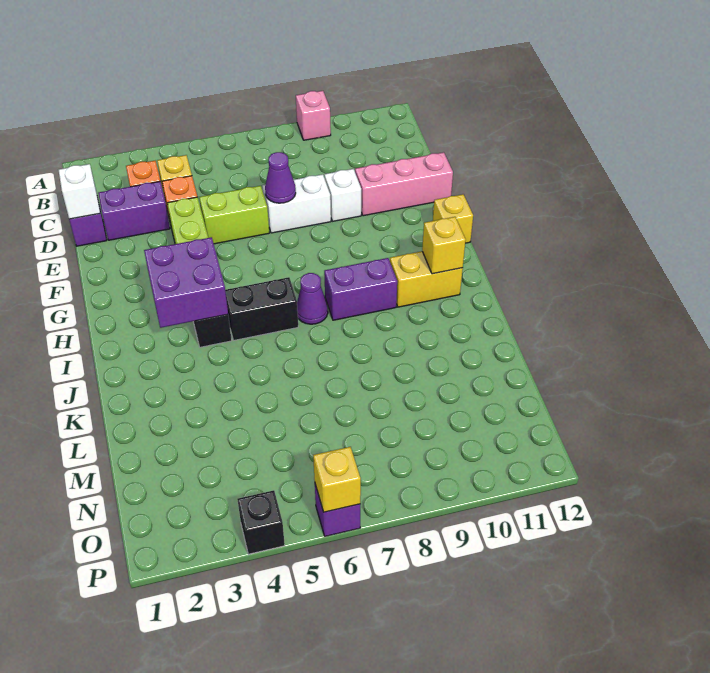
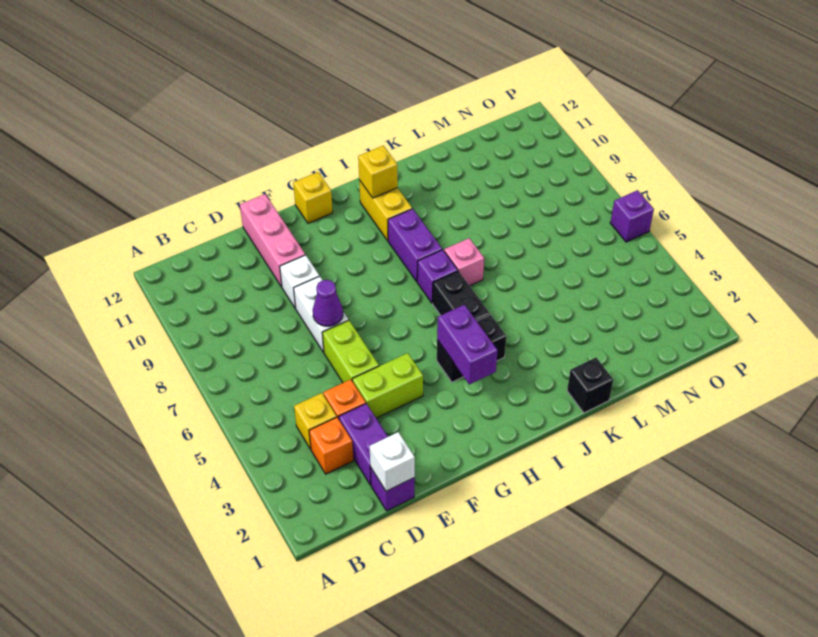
pink 1x1 brick [296,91,331,140] -> pink 1x1 brick moved to [444,238,484,286]
purple 2x2 brick [144,237,228,328] -> purple 1x2 brick [437,305,498,385]
purple 1x1 cone [297,273,328,324] -> purple 1x1 brick [417,250,458,303]
black 1x1 brick [237,490,285,554] -> black 1x1 brick moved to [567,358,613,413]
yellow 1x1 brick [313,447,361,512] -> none

